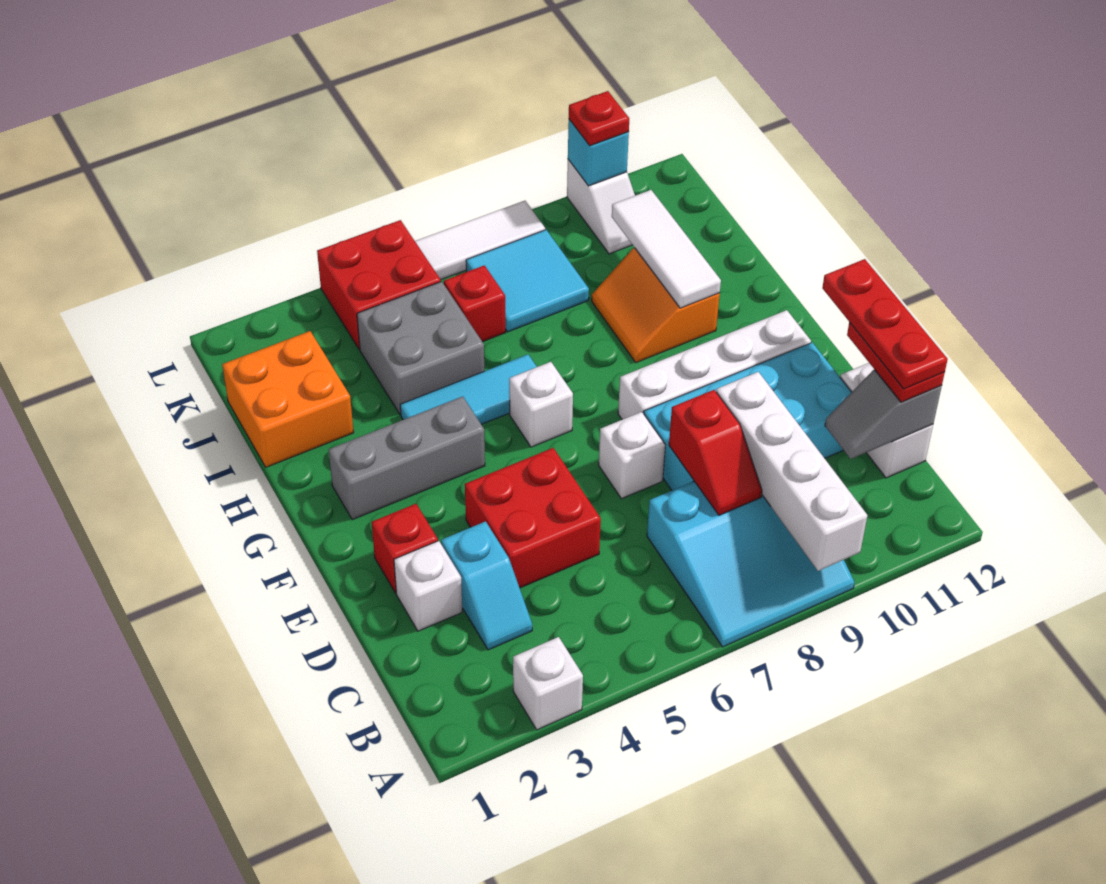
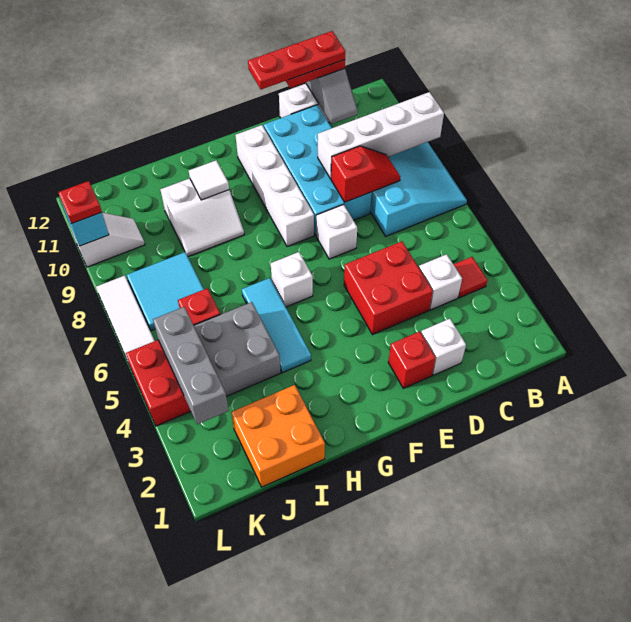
white 1x1 brick [513,637,583,730] -> white 1x1 brick moved to [419,254,462,310]
none -> red 1x1 tile [454,257,487,298]
cyan 1x2 slope [441,521,532,650] -> none
grey 1x3 brick [329,396,485,520] -> grey 1x3 brick moved to [153,307,229,424]
orange 2x2 slope [592,248,720,363] -> white 2x2 slope [160,178,244,257]
white 1x3 tile [612,190,721,308] -> white 1x1 tile [189,160,229,200]

